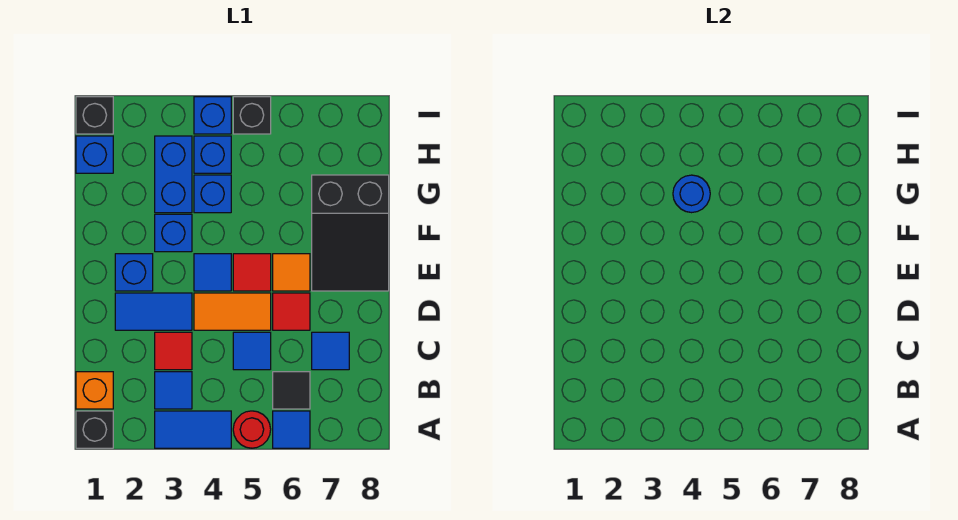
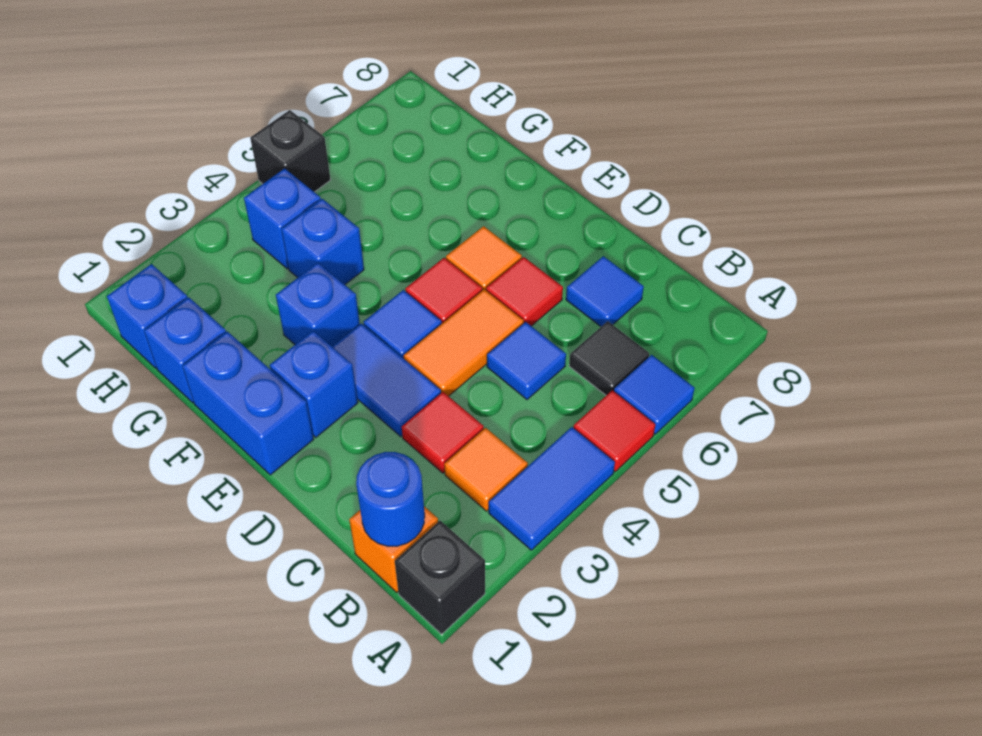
red 1x1 round brick [233,411,271,448] -> red 1x1 tile [573,390,655,471]
blue 1x1 tile [155,372,192,409] -> orange 1x1 tile [444,428,528,511]
blue 1x2 tile [115,293,192,330] -> blue 1x2 tile turned to [332,323,441,437]
black 2x3 slope [312,175,389,291] -> none
blue 1x2 brick [155,136,192,213] -> blue 1x2 brick moved to [182,331,314,475]
blue 1x1 round brick [673,175,710,213] -> blue 1x1 round brick moved to [356,452,425,546]
black 1x1 brick [76,97,113,134] -> none
blue 1x1 brick [194,97,231,134] -> blue 1x1 brick moved to [144,297,226,403]

